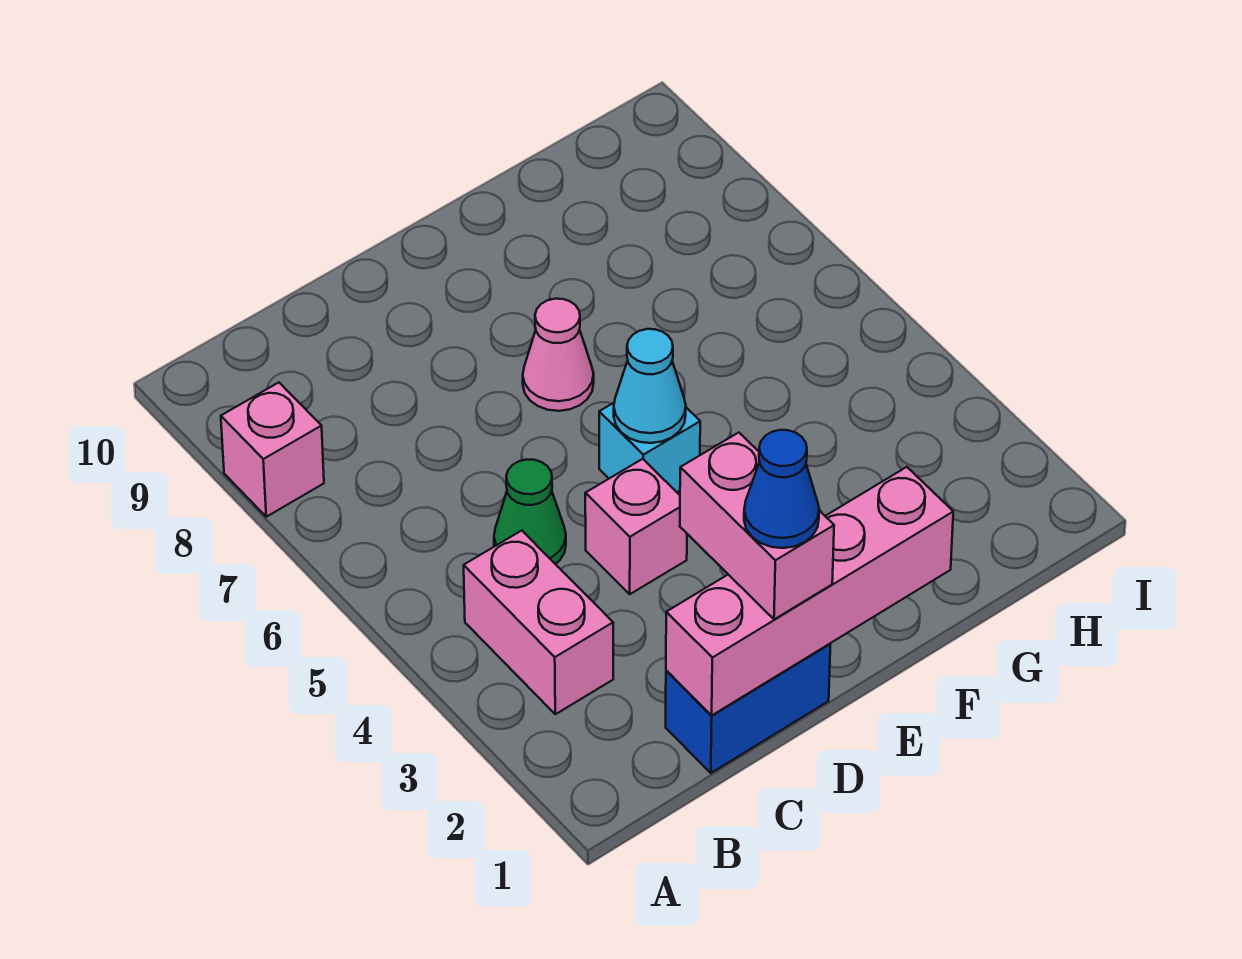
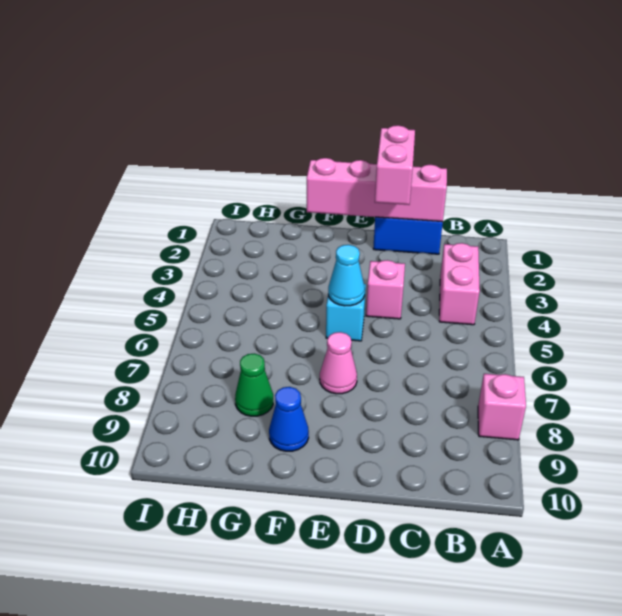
green 1x1 cone [494,460,566,564] -> green 1x1 cone moved to [235,354,273,416]
blue 1x1 cone [744,430,819,548] -> blue 1x1 cone moved to [269,387,309,451]

